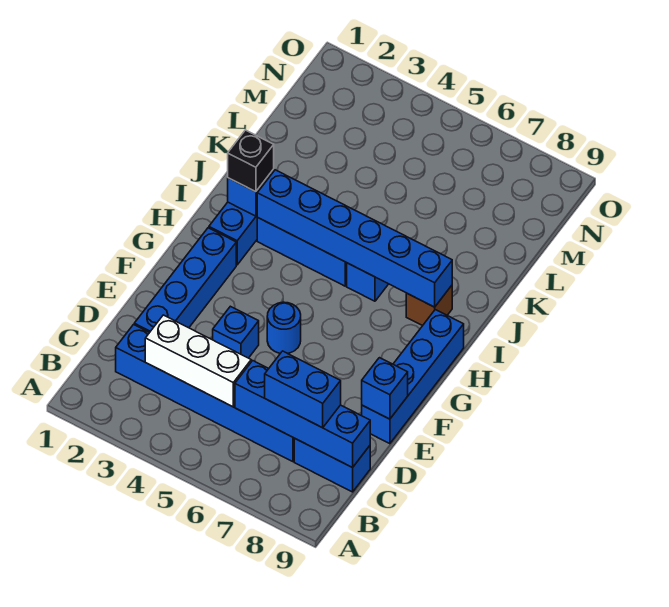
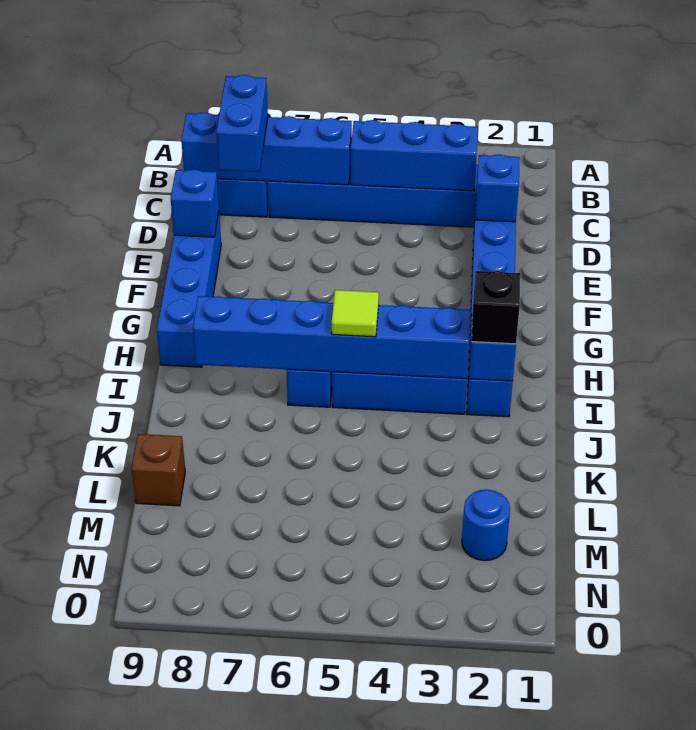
white 1x3 brick [145,315,251,407] -> blue 1x3 brick [351,120,478,191]
blue 1x2 brick [265,351,341,428] -> blue 1x2 brick turned to [216,75,268,172]
blue 1x1 brick [213,306,259,358] -> blue 1x1 brick moved to [475,154,520,222]
blue 1x1 round brick [267,302,301,353] -> blue 1x1 round brick moved to [462,490,510,561]
none -> lime 1x1 tile [332,290,379,337]
brown 1x1 brick [406,286,452,326] -> brown 1x1 brick moved to [131,434,185,506]

